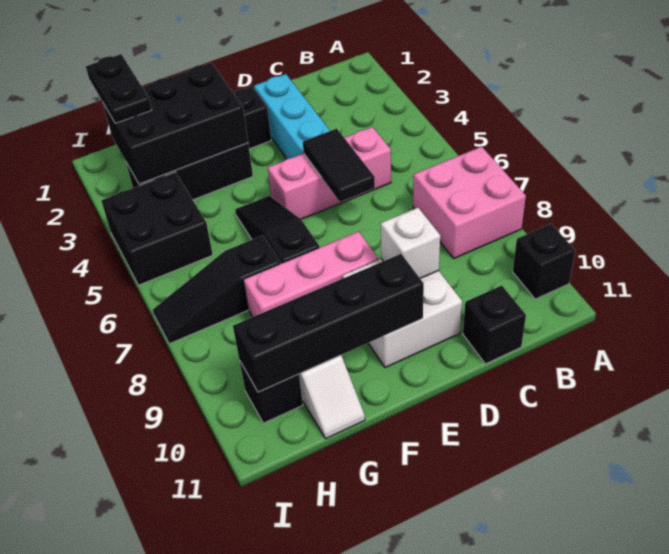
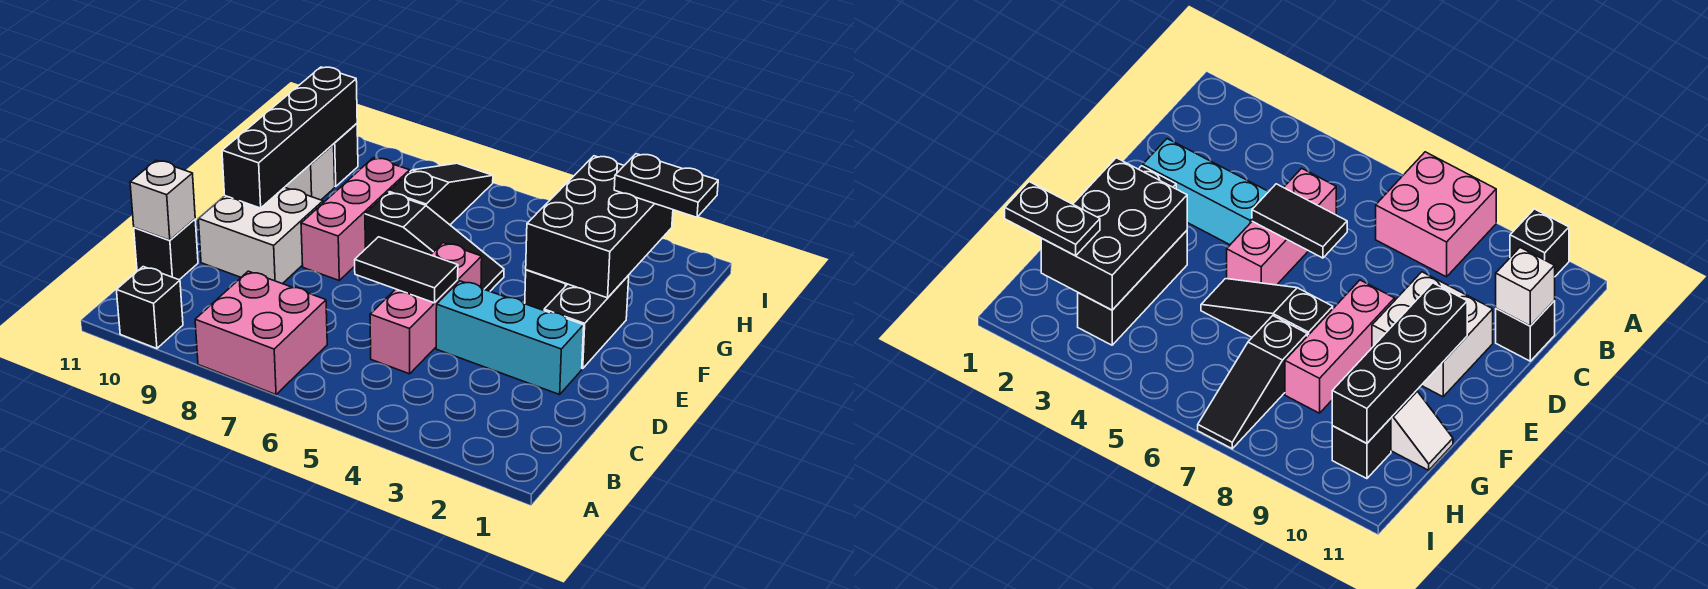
white 1x1 brick [381,208,440,278] -> white 1x1 brick moved to [130,160,195,240]
black 2x2 brick [101,172,213,285] -> none

